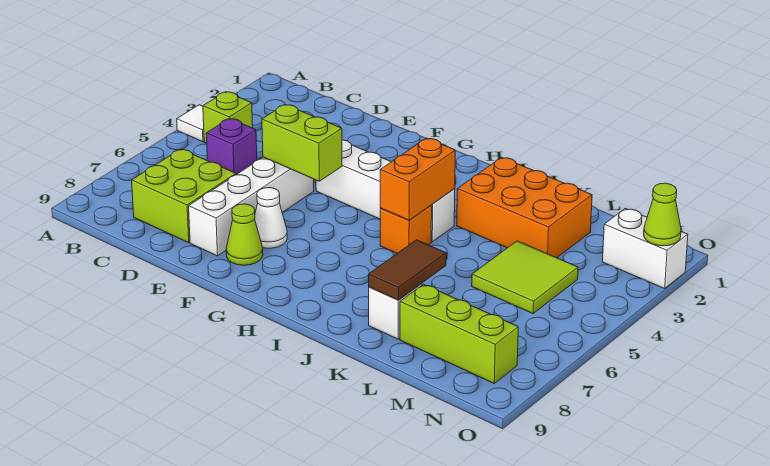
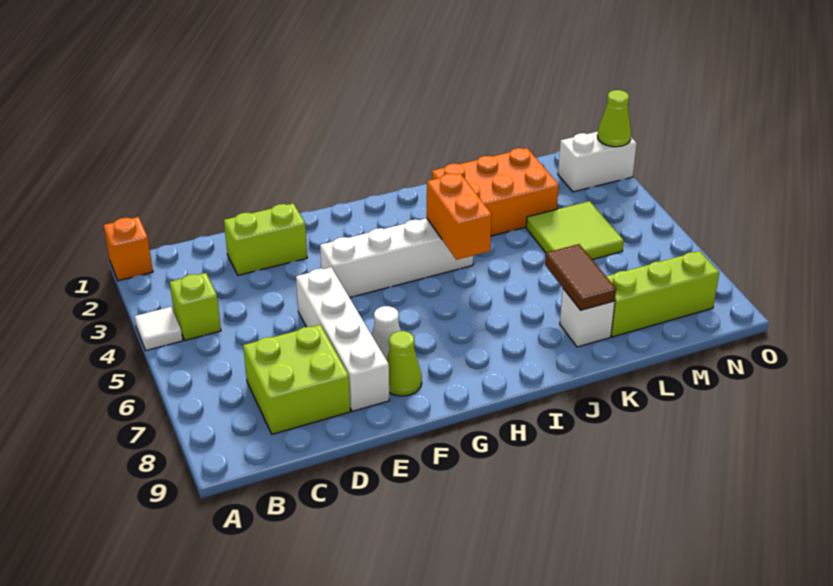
purple 1x1 brick [206,118,257,175] -> none
lime 1x2 brick [262,105,342,181] -> lime 1x2 brick moved to [224,203,307,275]
orange 1x1 brick [380,205,432,253] -> orange 1x1 brick moved to [103,217,153,281]

